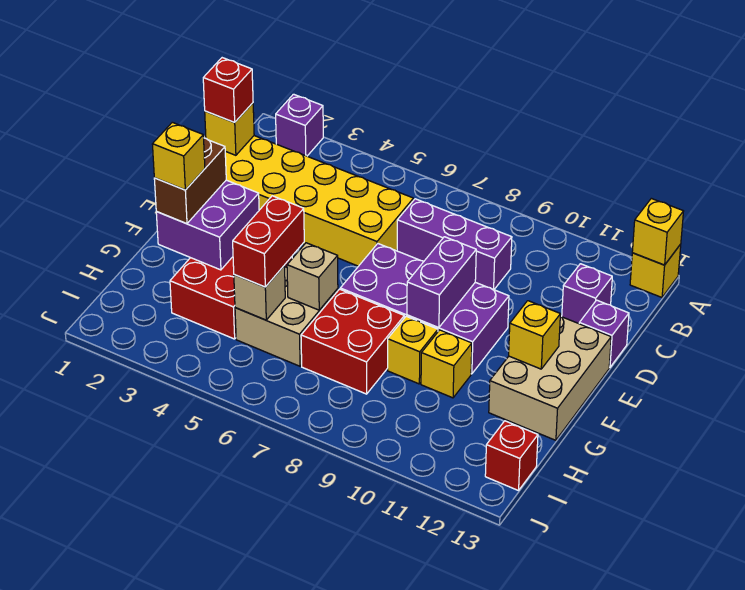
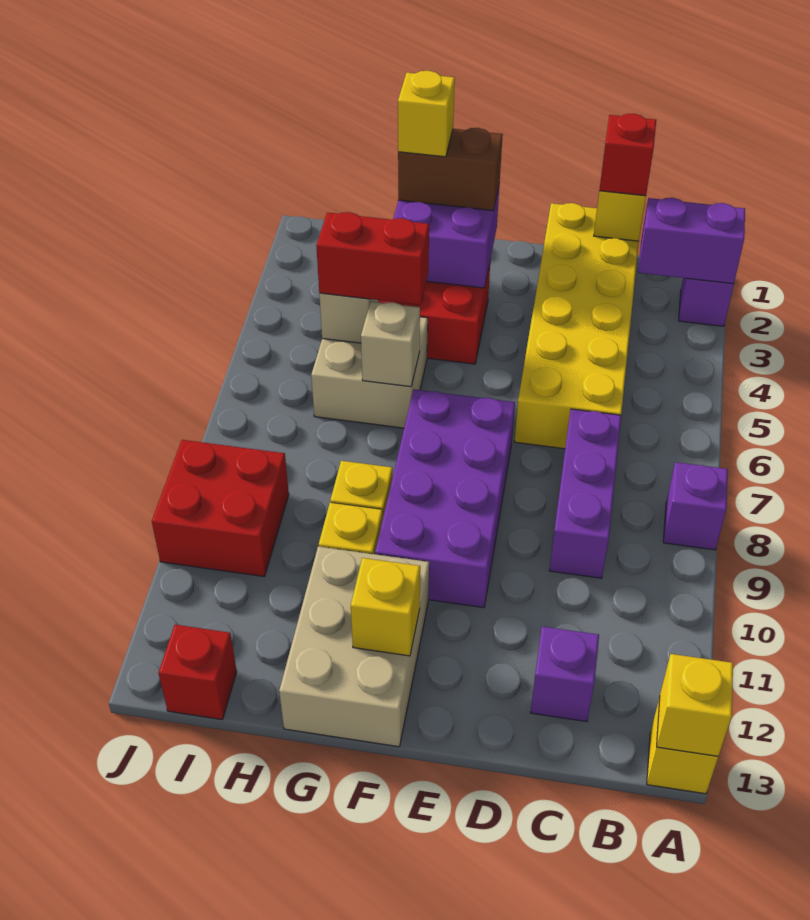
purple 1x1 brick [579,300,629,367] -> purple 1x1 brick moved to [663,462,728,550]
purple 1x2 brick [407,237,476,328] -> purple 1x2 brick moved to [638,198,745,284]
tan 2x3 brick [489,316,611,440] -> tan 2x3 brick turned to [279,546,429,747]
red 2x2 brick [301,289,404,394] -> red 2x2 brick moved to [152,440,289,577]

